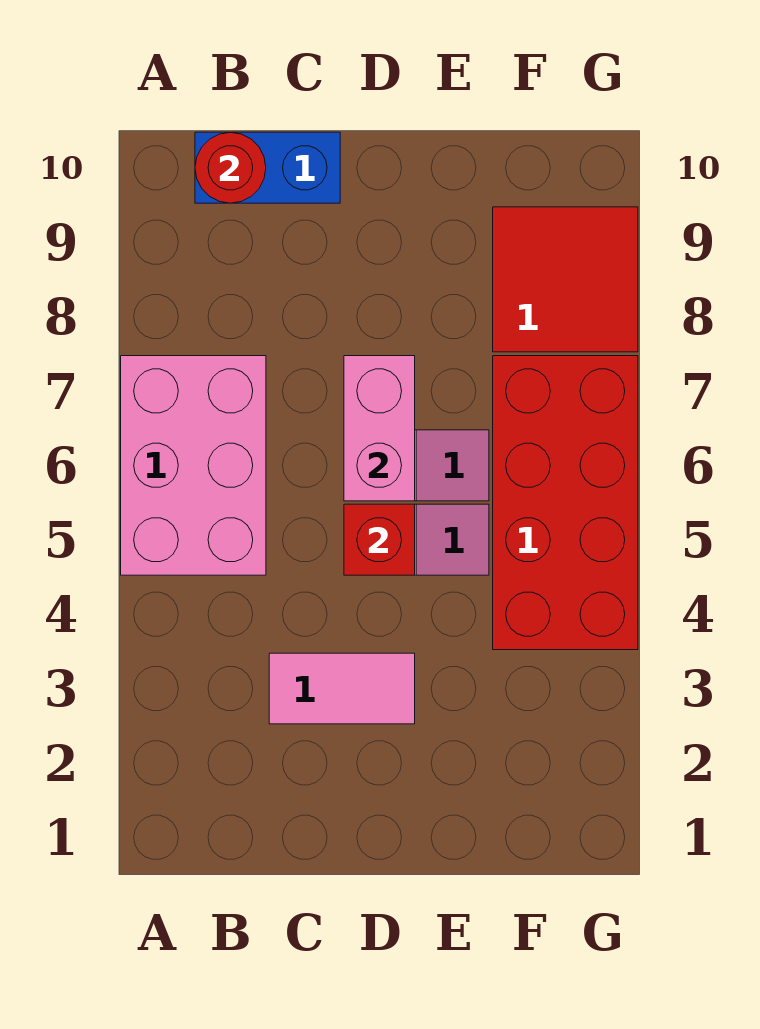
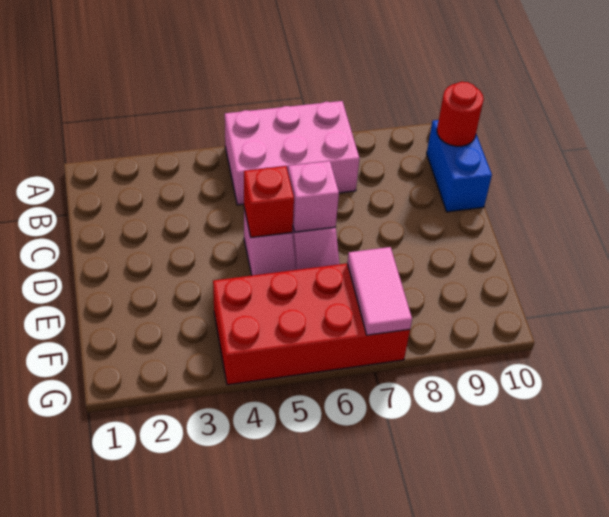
pink 1x2 tile [269,653,415,724] -> pink 1x2 tile moved to [347,247,412,335]
pink 1x2 brick [344,356,415,501] -> pink 1x1 brick [288,161,339,232]
red 2x2 tile [493,207,638,352] -> none

